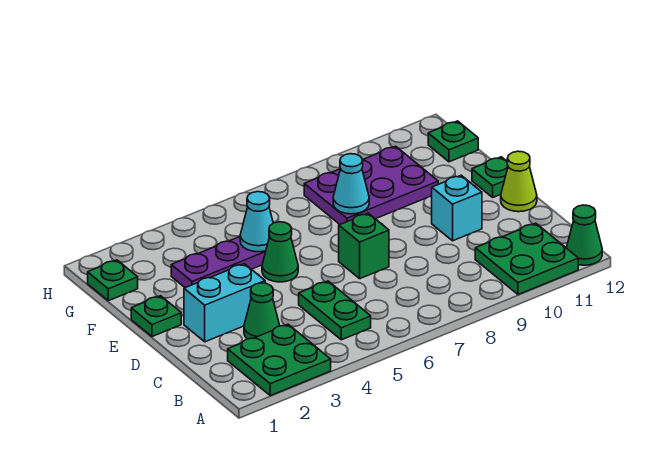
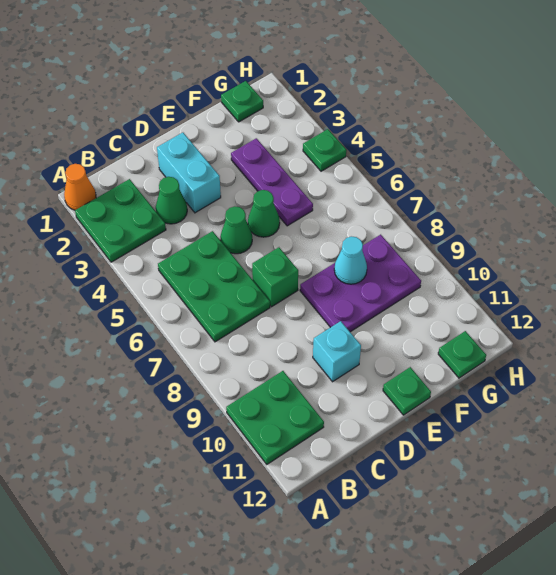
none -> orange 1x1 cone [64,164,96,210]
green 1x1 cone [567,205,602,265] -> green 1x1 cone moved to [220,206,252,254]
green 1x2 plate [299,281,371,340] -> green 2x3 plate [158,231,270,342]
lime 1x1 cone [501,151,537,212] -> none
green 1x1 plate [131,296,181,337] -> green 1x1 plate moved to [303,129,346,171]
cyan 1x1 cone [240,192,273,252] -> none
purple 2x3 plate [304,146,438,224] -> purple 2x3 plate turned to [300,235,421,332]

